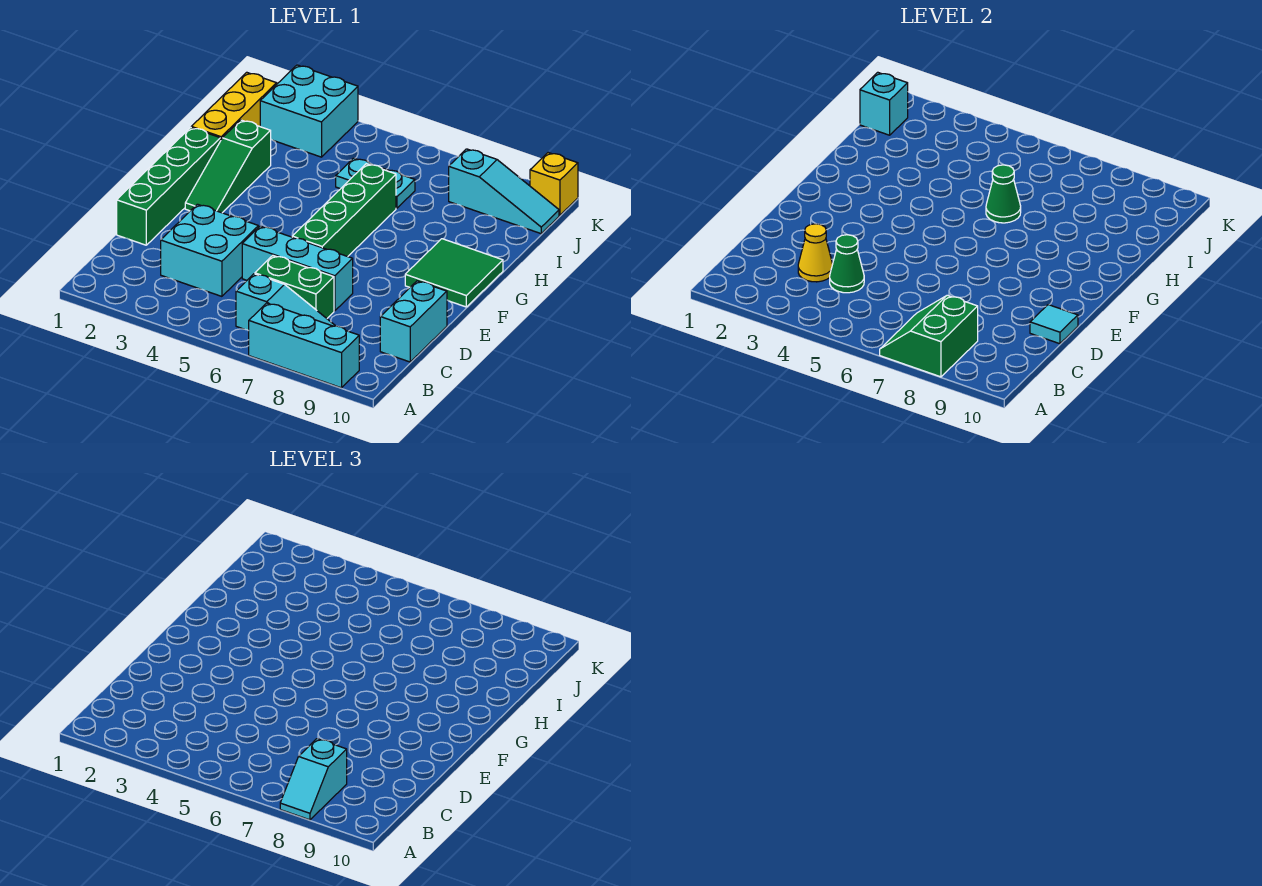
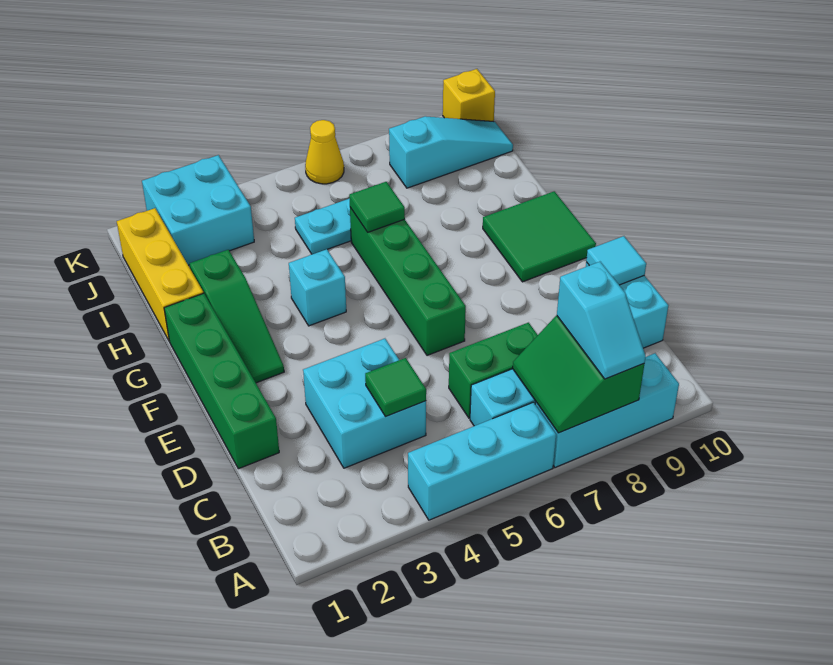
yellow 1x1 cone [798,224,833,282] -> yellow 1x1 cone moved to [305,120,344,184]
green 1x1 cone [830,235,864,293] -> green 1x1 tile [365,358,426,416]
cyan 1x3 brick [242,226,353,311] -> cyan 1x3 brick moved to [408,402,556,520]
green 1x1 cone [986,165,1021,223] -> green 1x1 tile [349,182,405,232]
cyan 1x1 brick [860,72,908,135] -> cyan 1x1 brick moved to [289,249,346,326]

